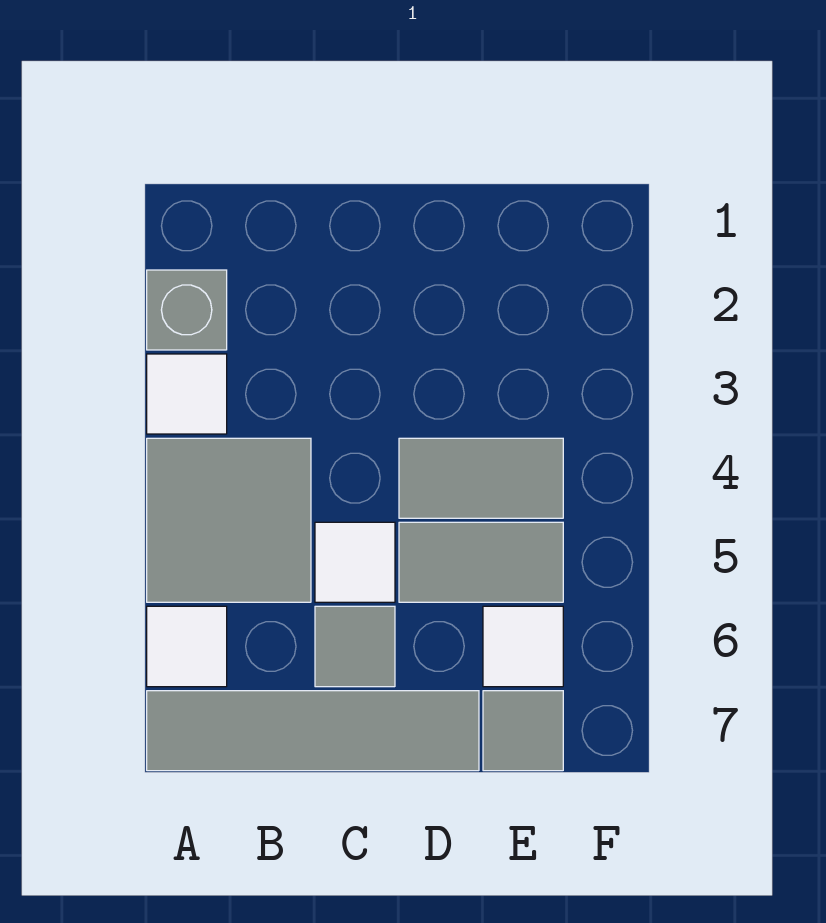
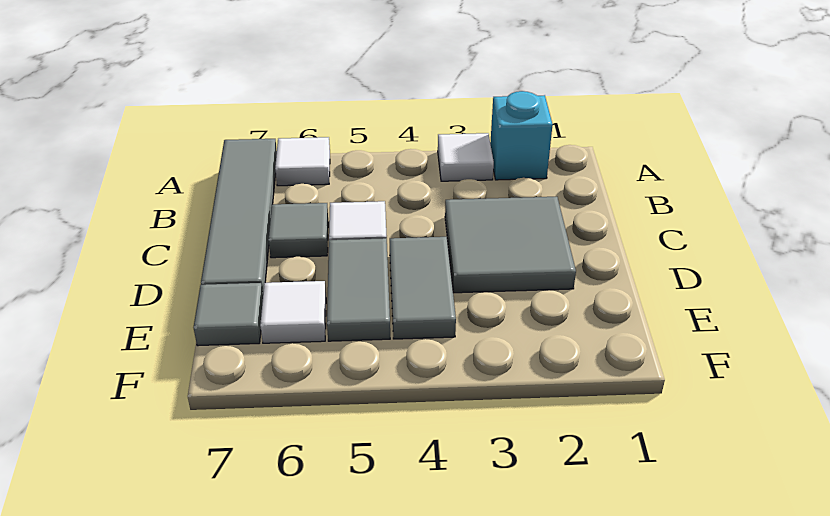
grey 1x1 brick [147,270,227,350] -> cyan 1x1 brick [490,91,553,180]
grey 2x2 tile [147,438,311,602] -> grey 2x2 tile moved to [445,197,576,293]

